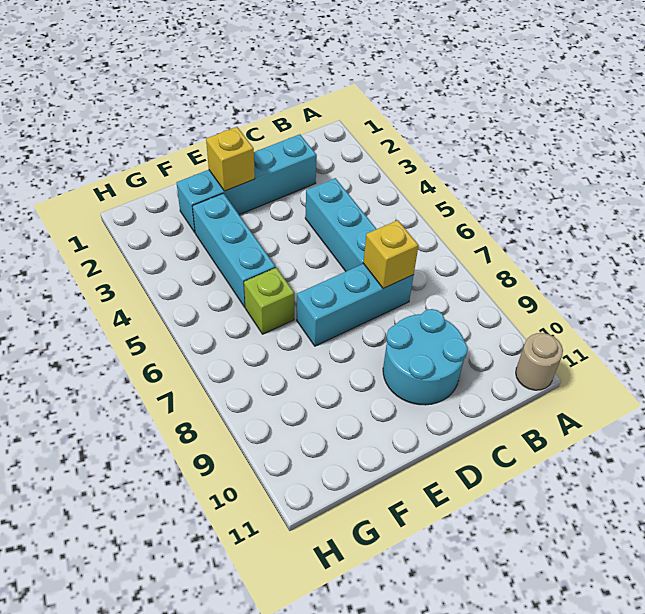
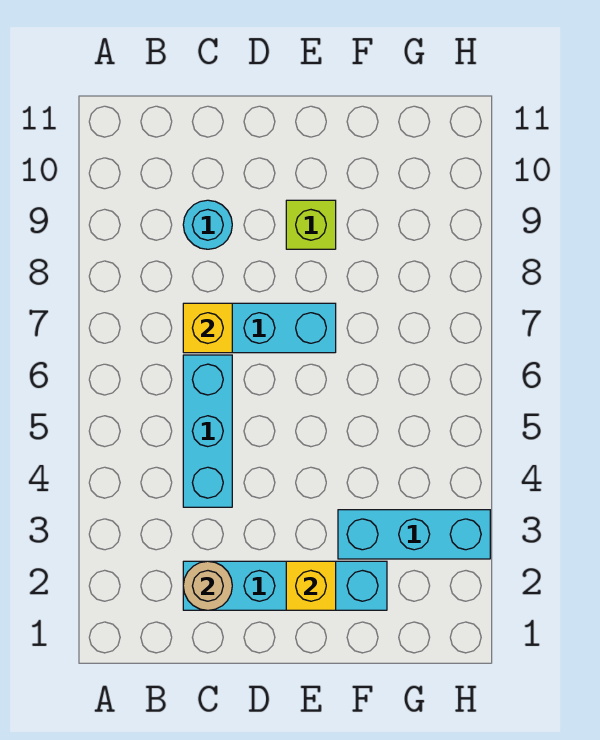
tan 1x1 round brick [516,333,563,390] -> tan 1x1 round brick moved to [183,561,232,610]
cyan 2x2 round brick [383,309,468,405] -> cyan 1x1 round brick [183,200,232,249]
cyan 1x3 brick [192,193,276,307] -> cyan 1x3 brick turned to [338,510,490,559]
lime 1x1 brick [244,268,294,334] -> lime 1x1 brick moved to [286,200,336,249]

